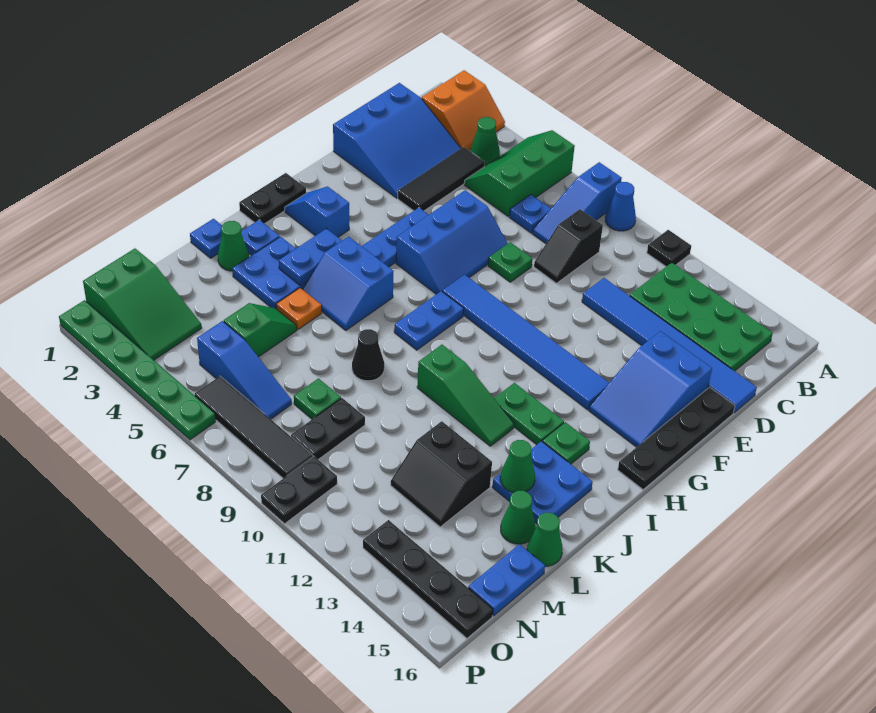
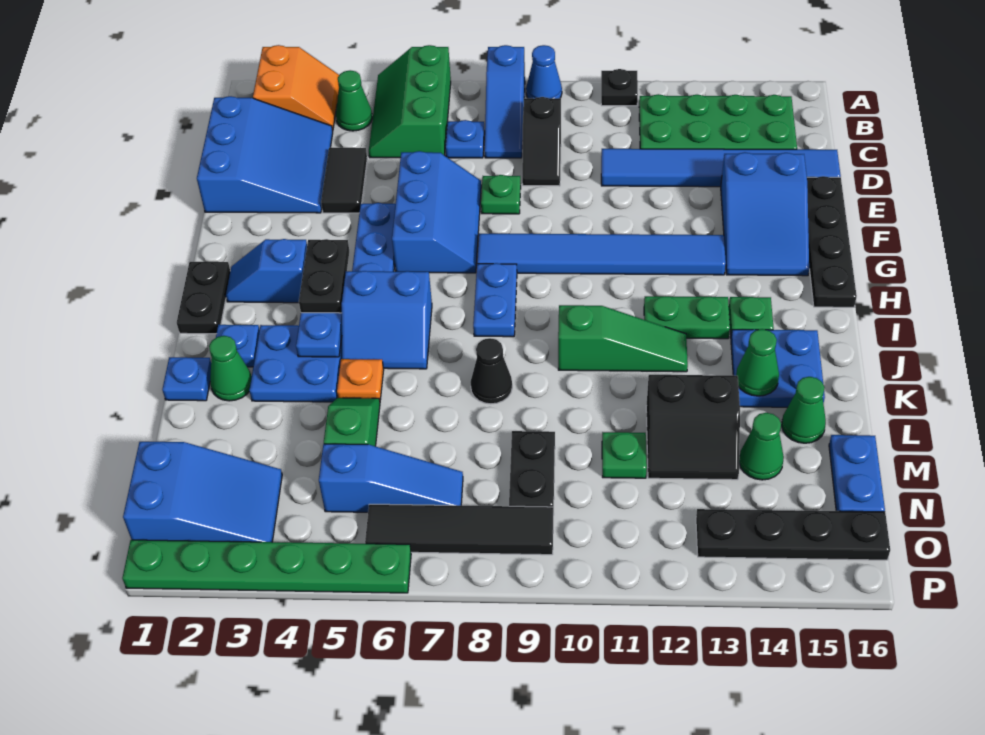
black 1x3 tile [398,147,485,211] -> black 1x2 tile [321,148,367,213]
green 1x1 cone [527,513,563,566] -> green 1x1 cone moved to [739,413,784,480]
green 1x1 plate [294,378,341,419] -> green 1x1 plate moved to [602,432,647,478]
green 2x3 slope [83,249,201,360] -> blue 2x3 slope [123,442,282,542]
black 1x2 plate [261,456,337,524] -> black 1x2 plate moved to [299,239,349,313]

